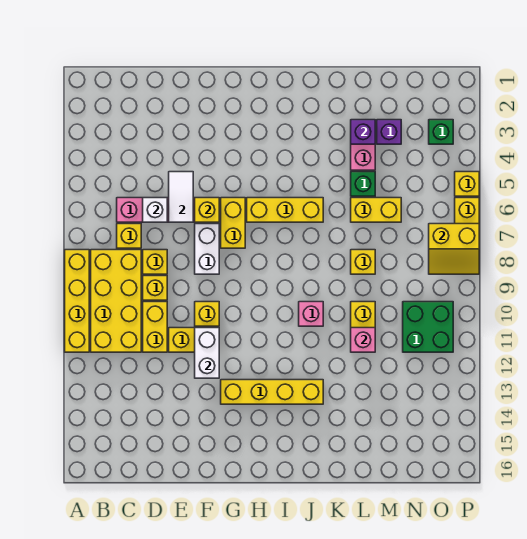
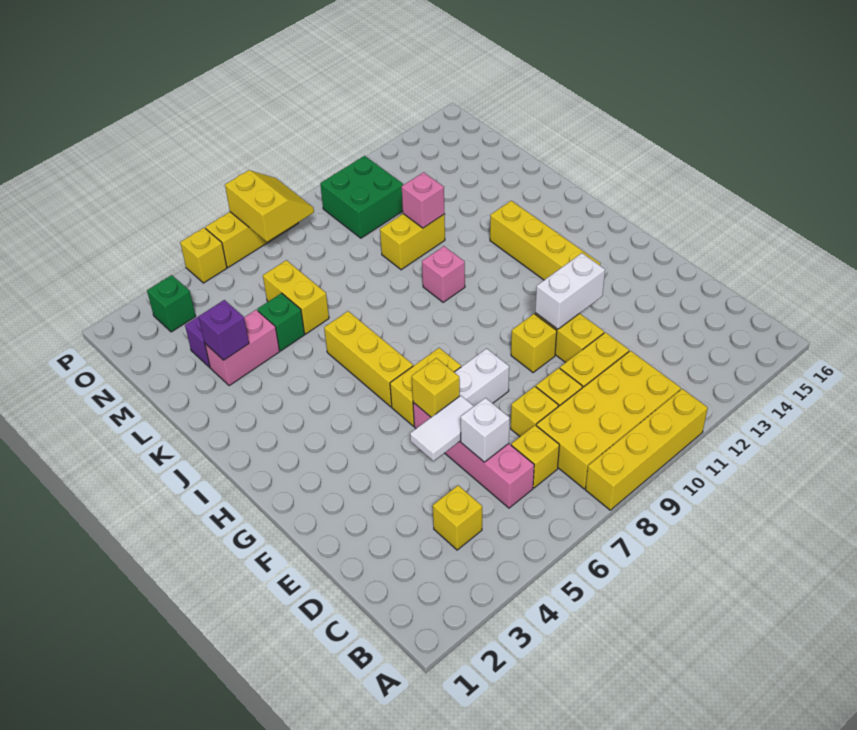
yellow 1x1 brick [351,250,375,274] -> yellow 1x1 brick moved to [433,485,482,550]

